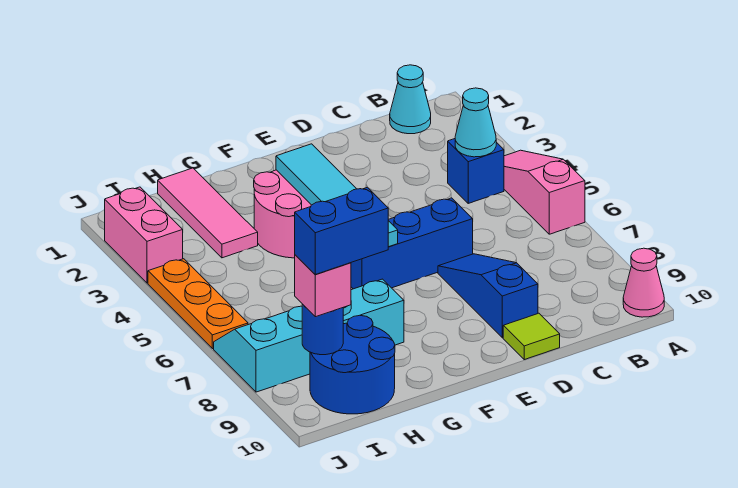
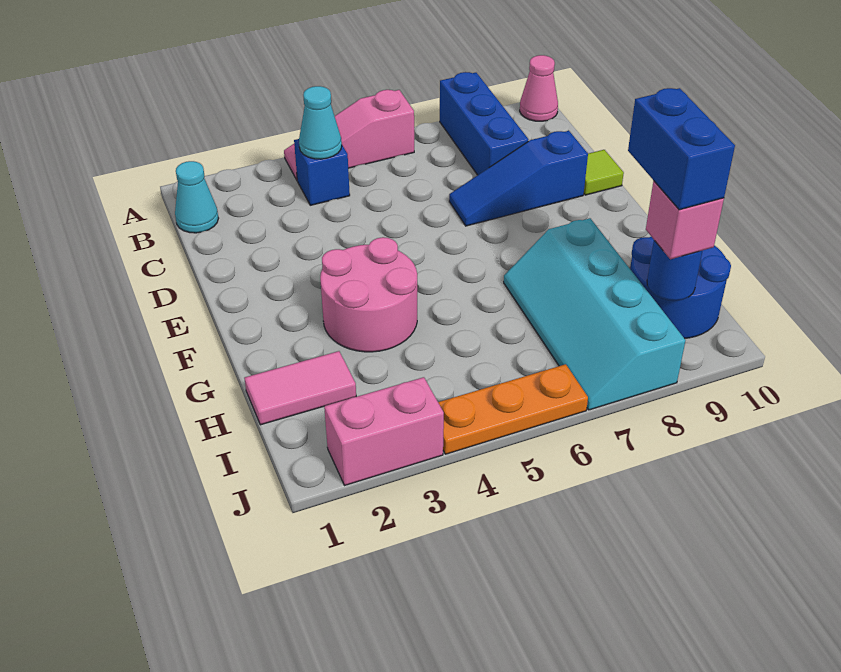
blue 1x3 brick [351,198,473,289] -> blue 1x3 brick moved to [440,72,529,175]
cyan 1x4 tile [276,144,398,247] -> none
pink 1x3 tile [158,168,258,258] -> pink 1x2 tile [244,351,356,425]

